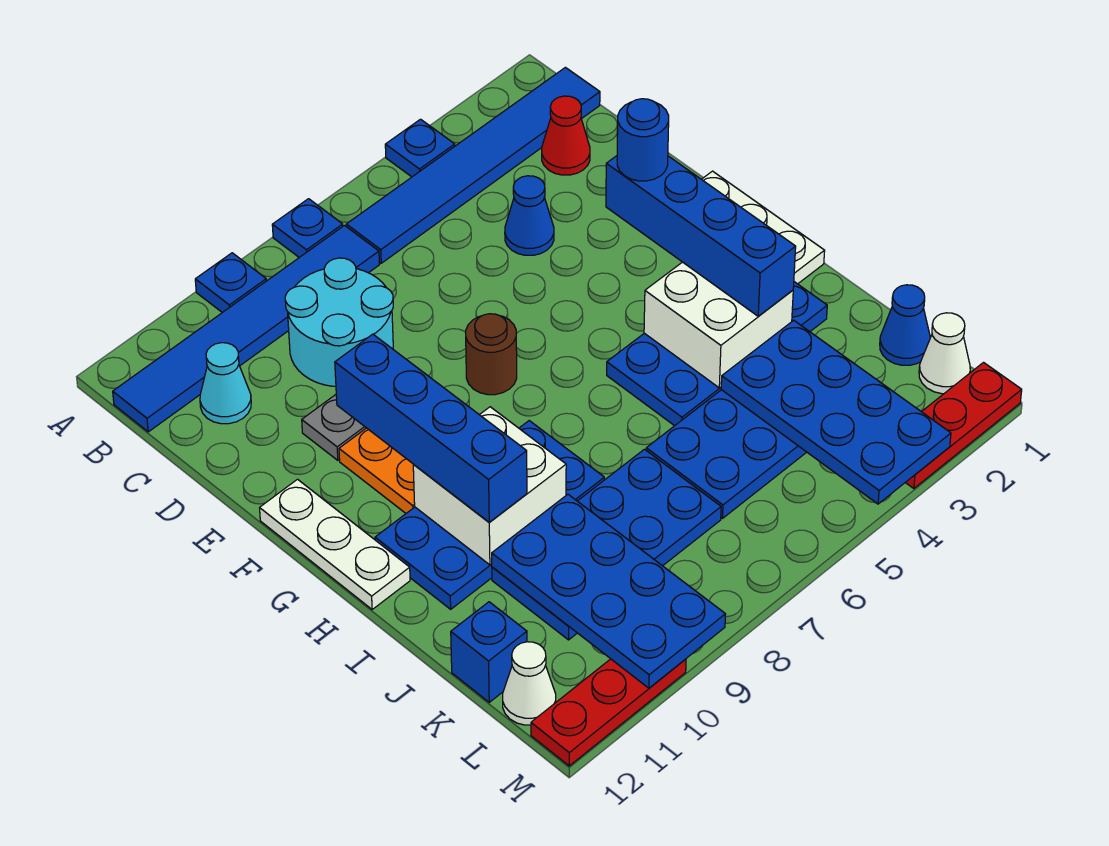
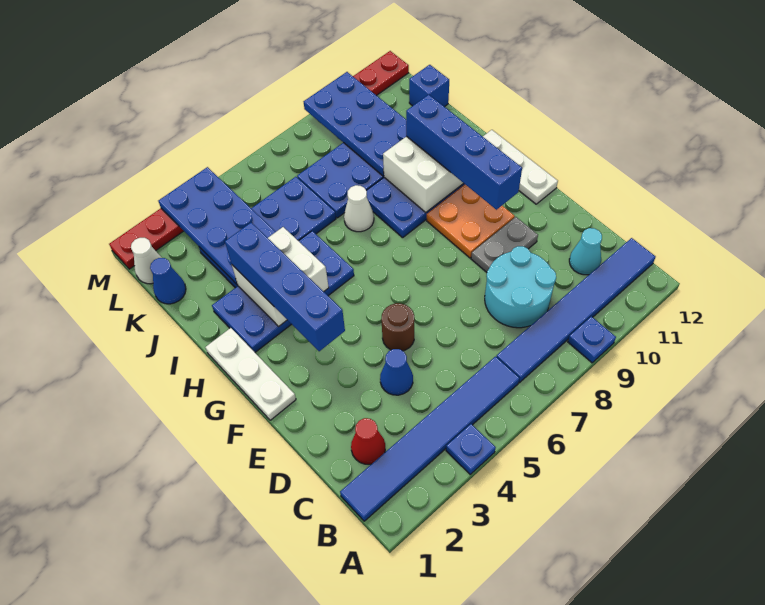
blue 1x1 plate [272,199,343,257] -> none
blue 1x1 round brick [617,99,669,181] -> none
brown 1x1 round brick [466,314,517,395] -> brown 1x1 round brick moved to [381,303,414,351]
white 1x1 cone [503,642,556,725] -> white 1x1 cone moved to [344,185,374,232]

